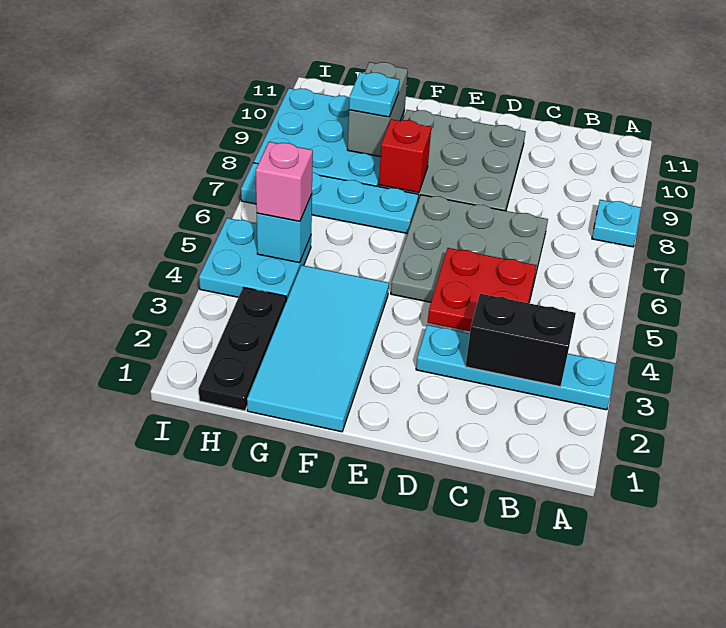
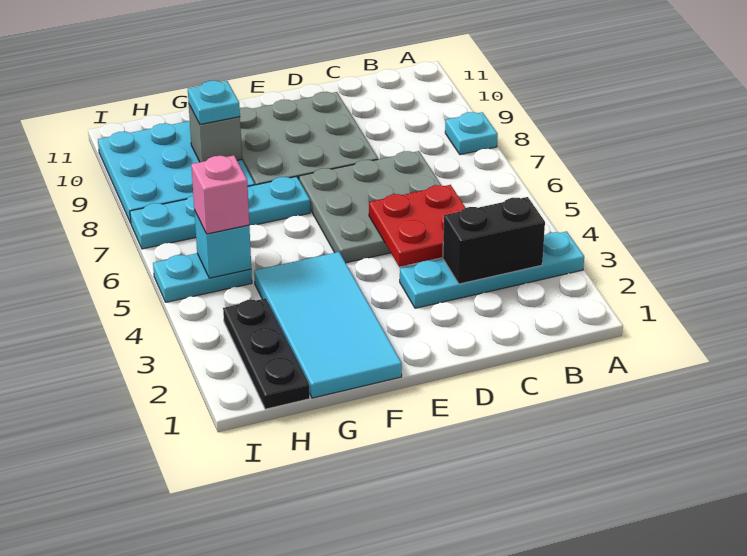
red 1x1 brick [379,119,431,192] -> none
grey 1x2 brick [347,62,408,157] -> grey 1x1 brick [189,105,242,162]
cyan 2x2 plate [199,218,311,301] -> cyan 1x2 plate [153,253,252,302]

